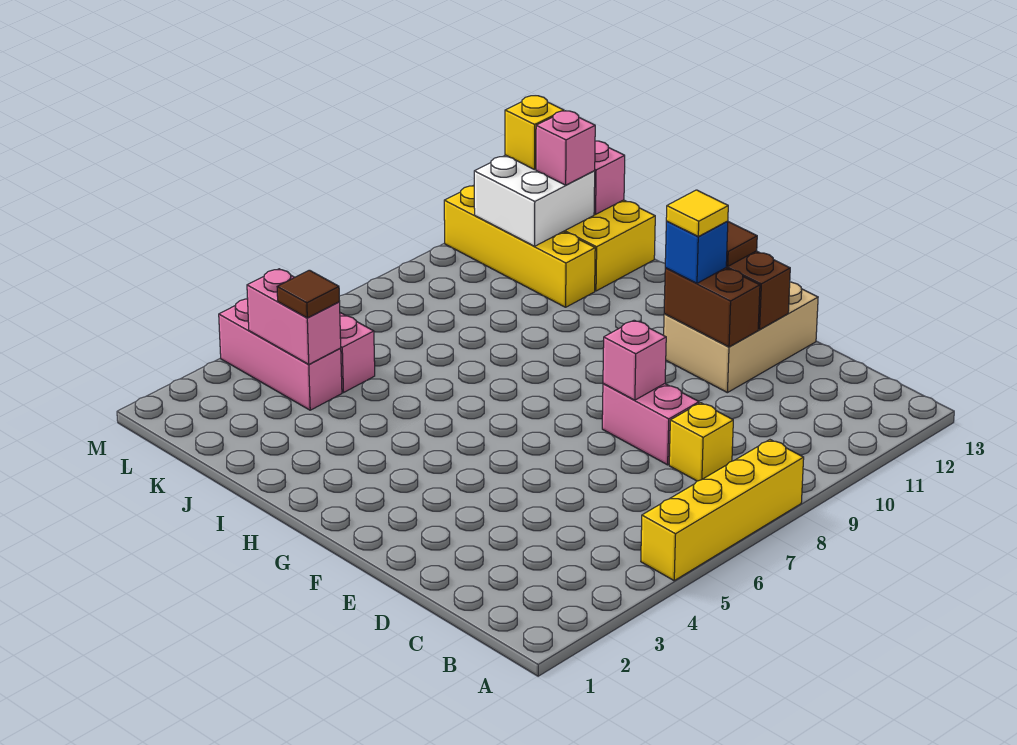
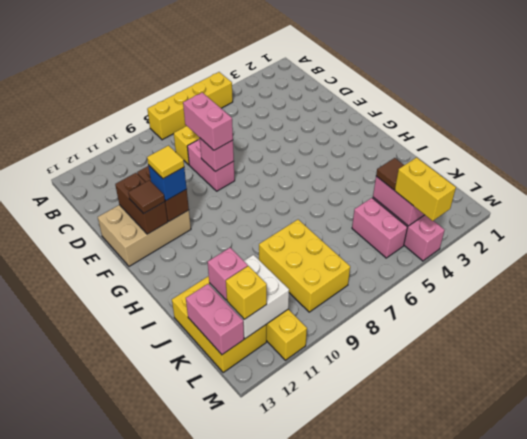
none -> pink 1x2 brick [183,92,233,150]
none -> yellow 2x3 brick [259,220,350,312]
none -> yellow 1x2 brick [395,157,456,221]

